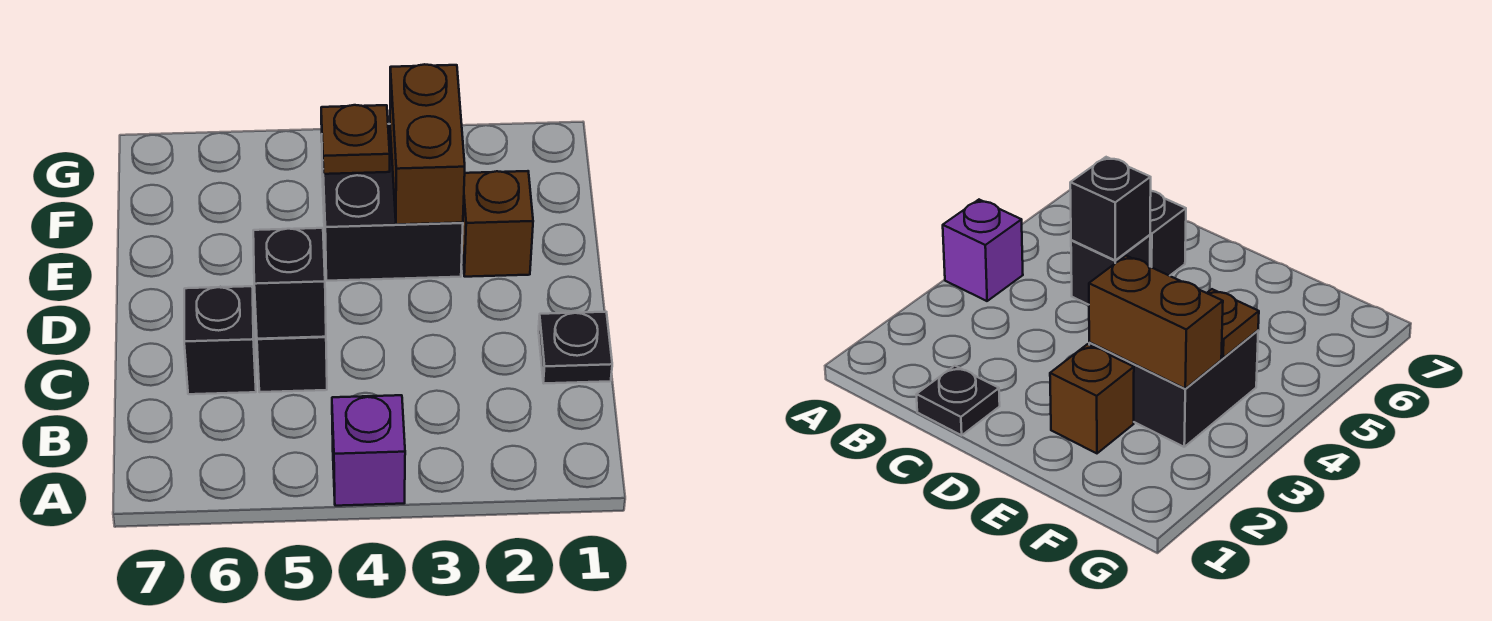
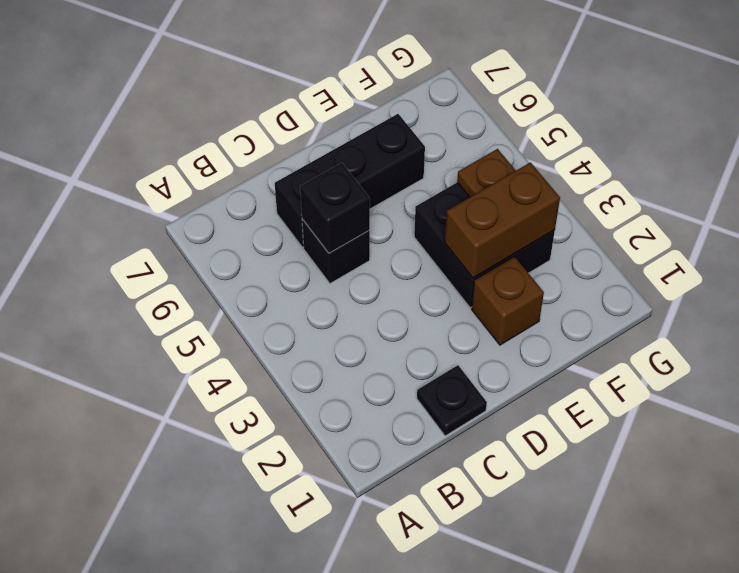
purple 1x1 brick [332,395,405,506] -> none
black 1x1 brick [184,286,256,394] -> black 1x3 brick [275,114,425,247]

